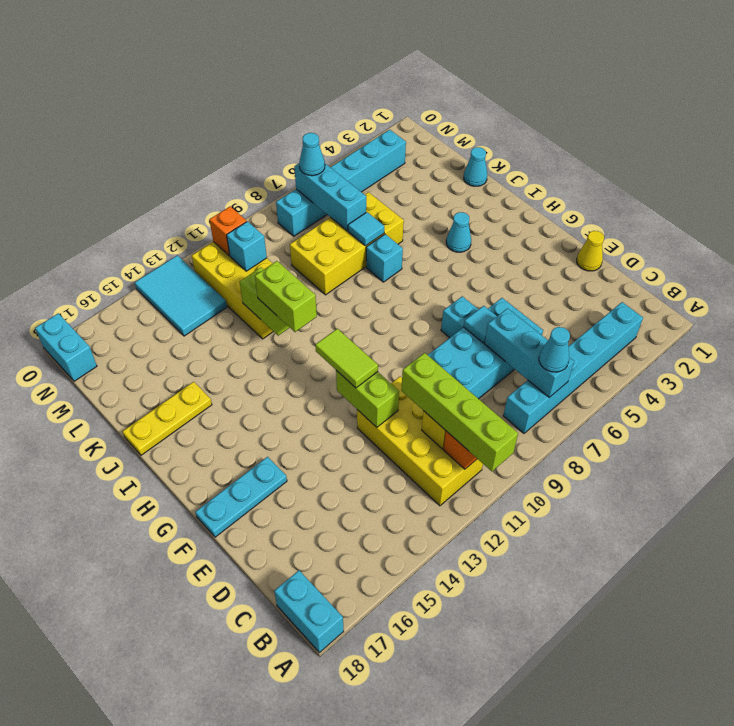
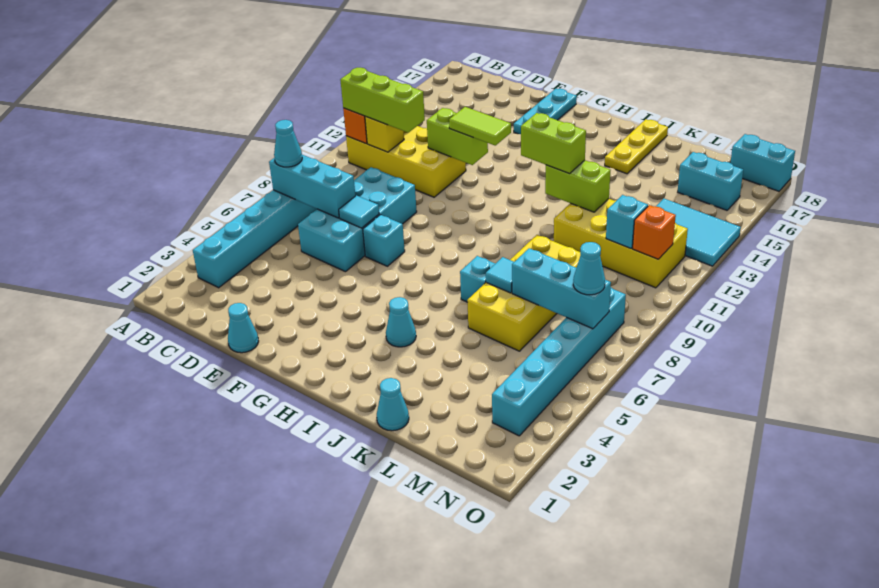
lime 1x4 brick [401,353,518,471] -> lime 1x3 brick [340,68,425,132]
cyan 1x2 brick [274,571,344,652] -> cyan 1x2 brick moved to [678,152,743,210]
yellow 1x1 cone [577,231,604,271] -> cyan 1x1 cone [228,303,259,353]

